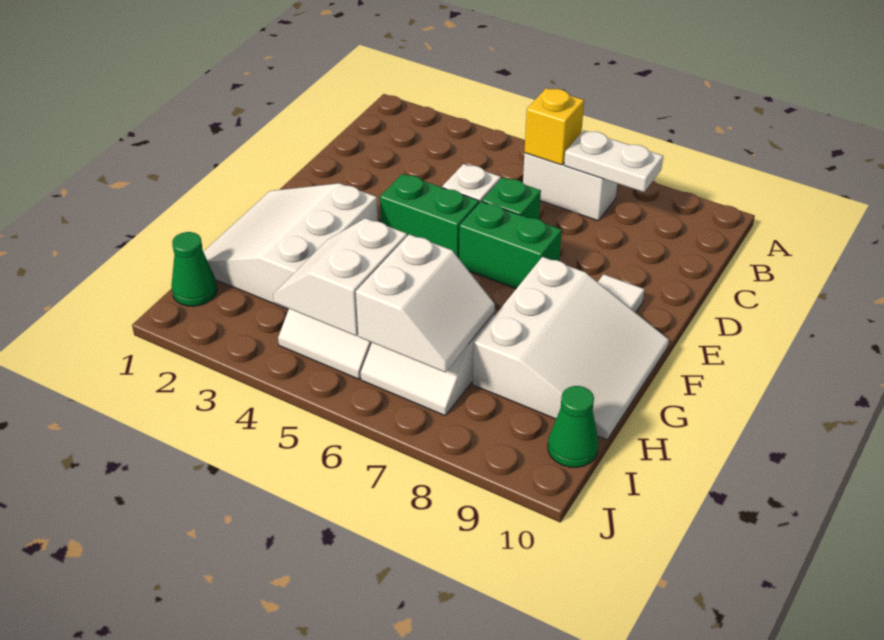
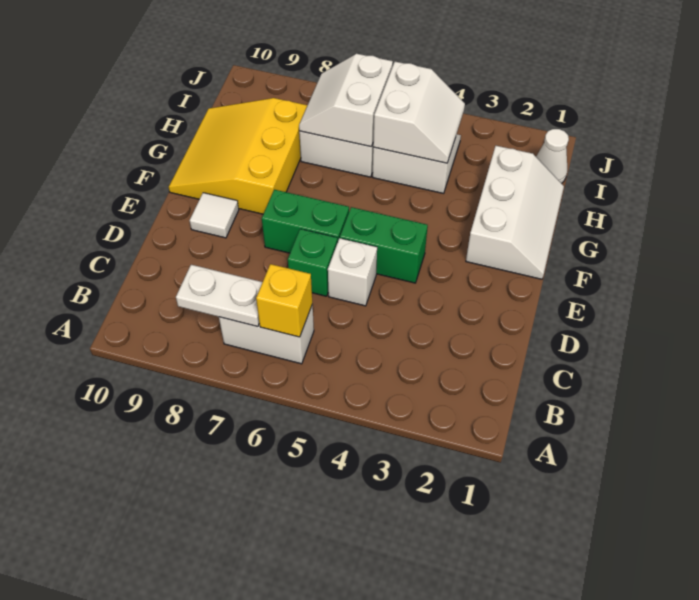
white 3x3 slope [203,183,378,310] -> white 2x3 slope [466,146,564,279]
white 3x3 slope [472,257,669,440] -> yellow 3x3 slope [169,98,307,214]
green 1x1 cone [171,232,217,306] -> white 1x1 cone [536,129,569,183]
green 1x1 cone [548,386,598,467] -> none

